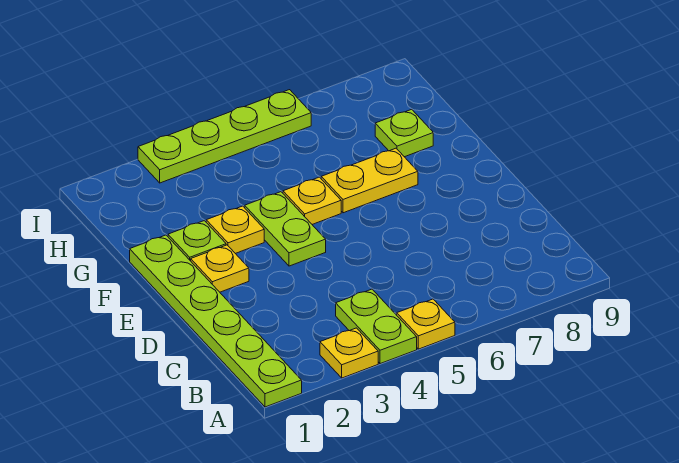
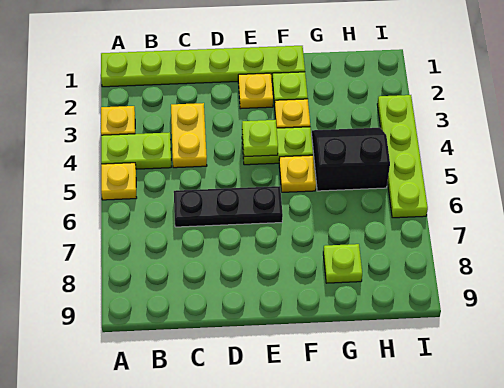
none -> black 1x3 plate [174,186,283,227]
none -> lime 1x1 plate [242,120,278,157]
yellow 1x2 plate [321,148,418,213] -> yellow 1x2 plate moved to [171,103,207,168]
none -> black 2x2 slope [312,128,390,191]

